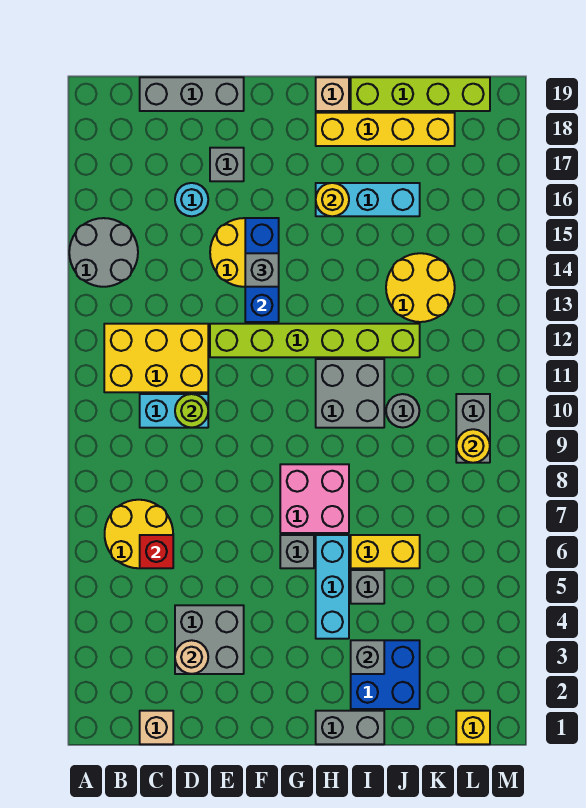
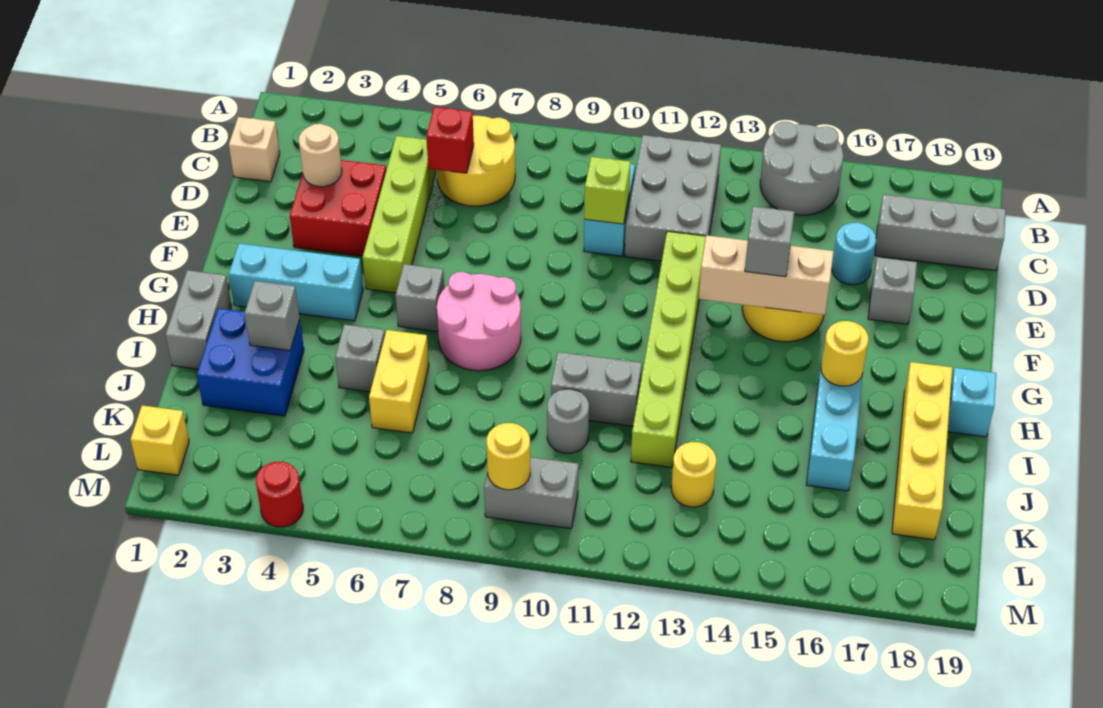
yellow 2x3 brick [104,324,208,392] -> grey 2x3 brick [625,135,721,261]
grey 1x3 brick [140,77,244,111] -> grey 1x3 brick turned to [875,194,1006,271]
grey 2x2 brick [175,605,244,674] -> red 2x2 brick [290,160,386,256]
lime 1x1 round brick [175,394,208,428] -> lime 1x1 brick [584,157,631,224]
blue 1x3 brick [245,218,279,322] -> tan 1x3 brick [699,235,833,315]
pink 2x2 brick [280,464,349,533] -> pink 2x2 round brick [437,272,521,371]
cyan 1x3 brick [316,535,349,639] -> cyan 1x3 brick moved to [229,243,363,321]
grey 2x2 brick [316,359,384,428] -> grey 1x2 brick [551,352,642,426]
tan 1x1 brick [316,77,349,111] -> cyan 1x1 brick [948,368,996,437]
lime 1x4 brick [351,77,490,111] -> lime 1x4 brick moved to [363,136,436,293]
yellow 2x2 round brick [386,253,455,322] -> yellow 1x1 round brick [671,442,716,507]
none -> red 1x1 round brick [256,462,303,527]

